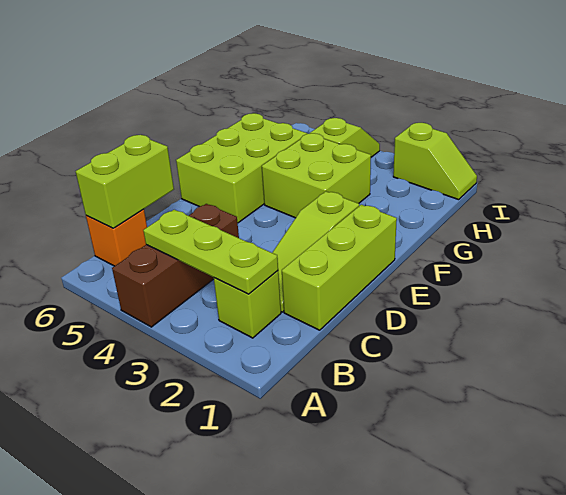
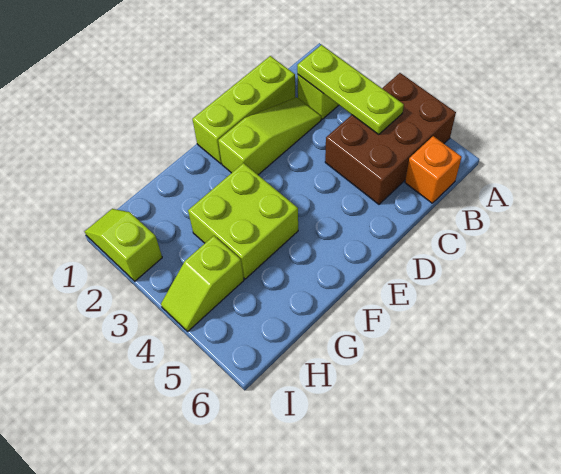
brown 1x3 brick [112,204,239,327] -> brown 2x3 brick [325,73,456,204]
lime 1x2 brick [76,135,174,228] -> none
lime 2x3 brick [176,113,307,223] -> none

